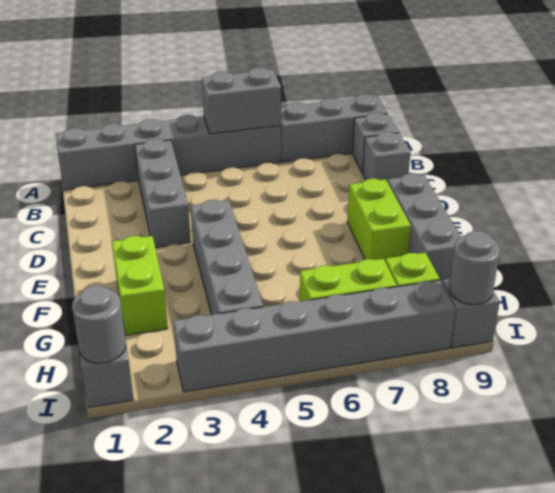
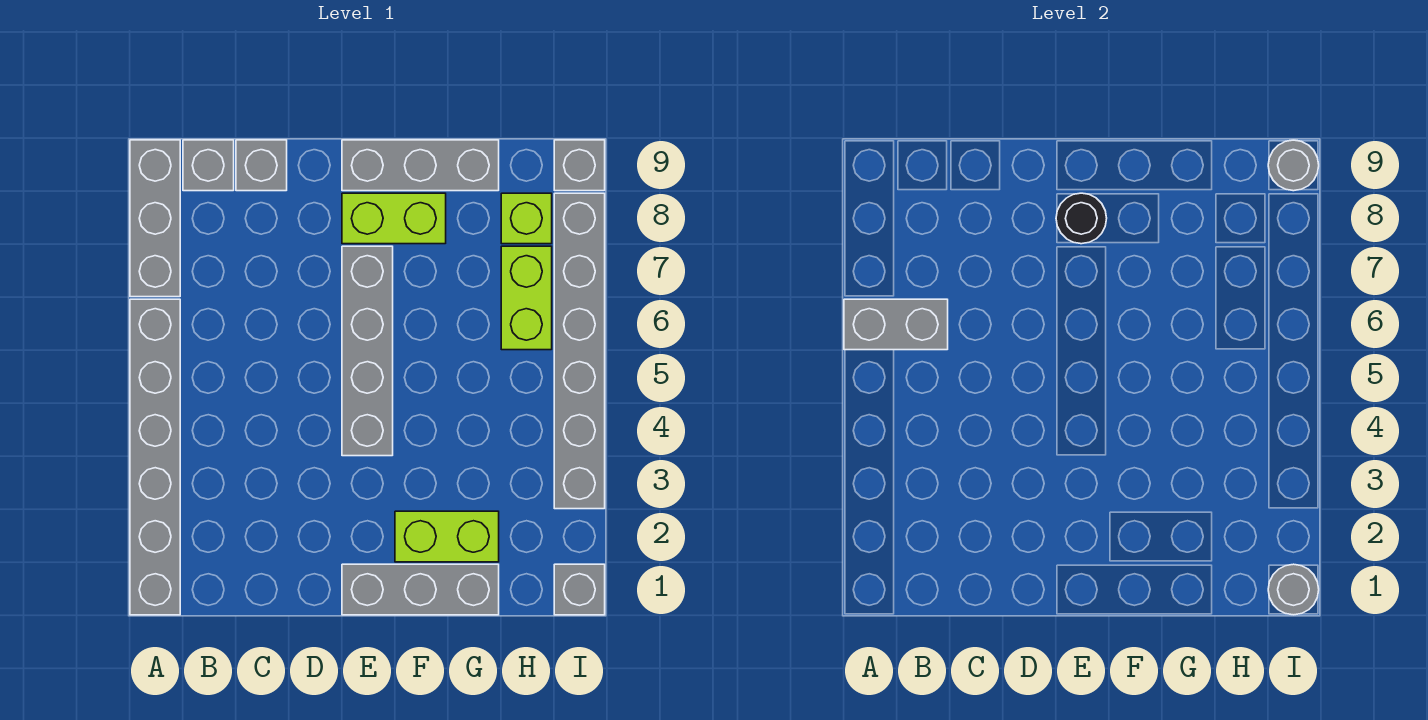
grey 1x2 brick [202,68,281,134] -> grey 1x2 brick turned to [844,299,948,350]
grey 1x3 brick [135,139,191,248] -> grey 1x3 brick moved to [342,564,499,615]
grey 1x4 brick [190,200,263,315] -> grey 1x4 brick turned to [342,246,393,456]
none -> black 1x1 round brick [1056,193,1107,244]

